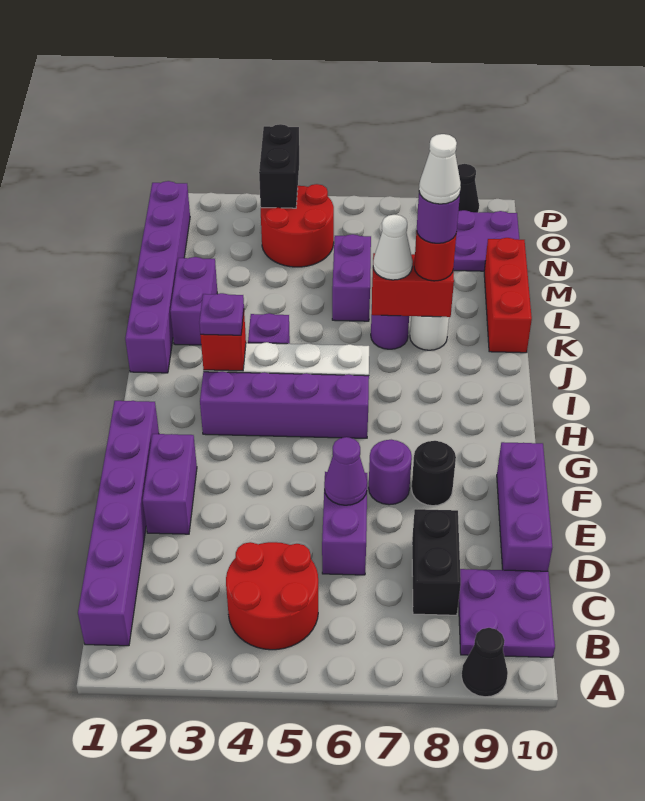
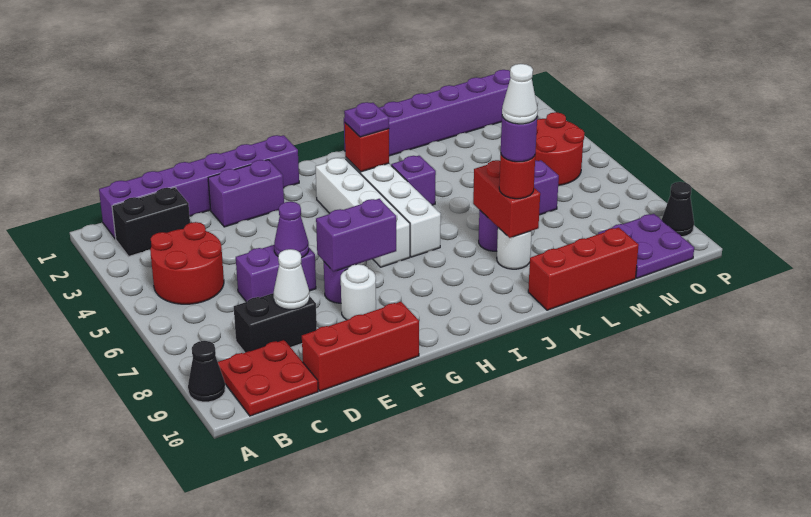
purple 2x2 plate [459,569,555,658] -> red 2x2 plate [218,340,318,416]
purple 1x3 brick [497,442,552,571] -> red 1x3 brick [302,302,419,391]
black 1x1 round brick [412,441,456,506] -> white 1x1 round brick [341,264,376,320]
purple 1x4 brick [200,371,369,438] -> white 1x4 brick [315,158,410,267]
purple 1x2 brick [170,257,217,345] -> purple 1x2 brick moved to [316,199,396,272]
white 1x1 cone [373,215,413,280] -> white 1x1 cone moved to [274,249,309,309]
black 1x2 brick [259,124,299,208] -> black 1x2 brick moved to [112,187,190,256]

